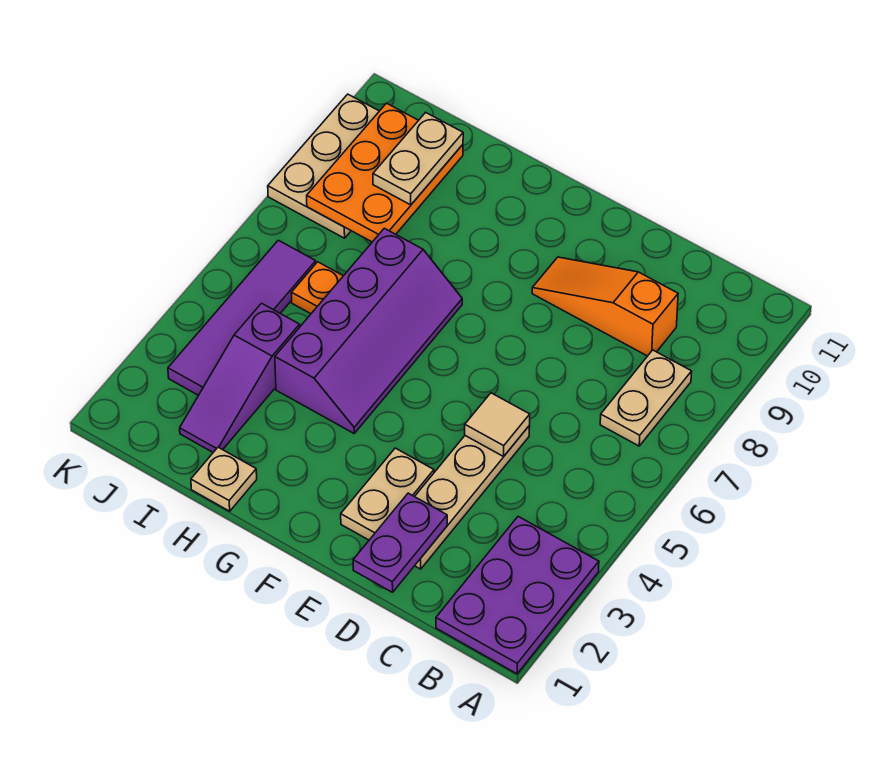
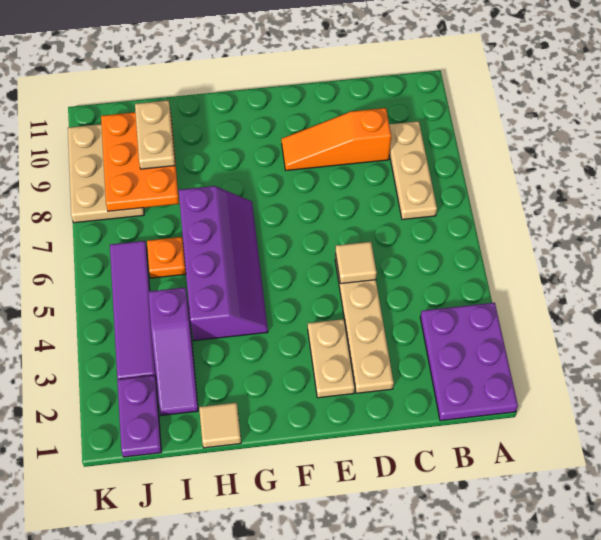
tan 1x2 plate [600,350,692,446] -> tan 1x3 plate [389,121,437,220]
purple 1x2 plate [353,493,447,592] -> purple 1x2 plate moved to [117,375,161,457]
tan 1x1 plate [191,447,257,511] -> tan 1x1 tile [199,403,241,448]

